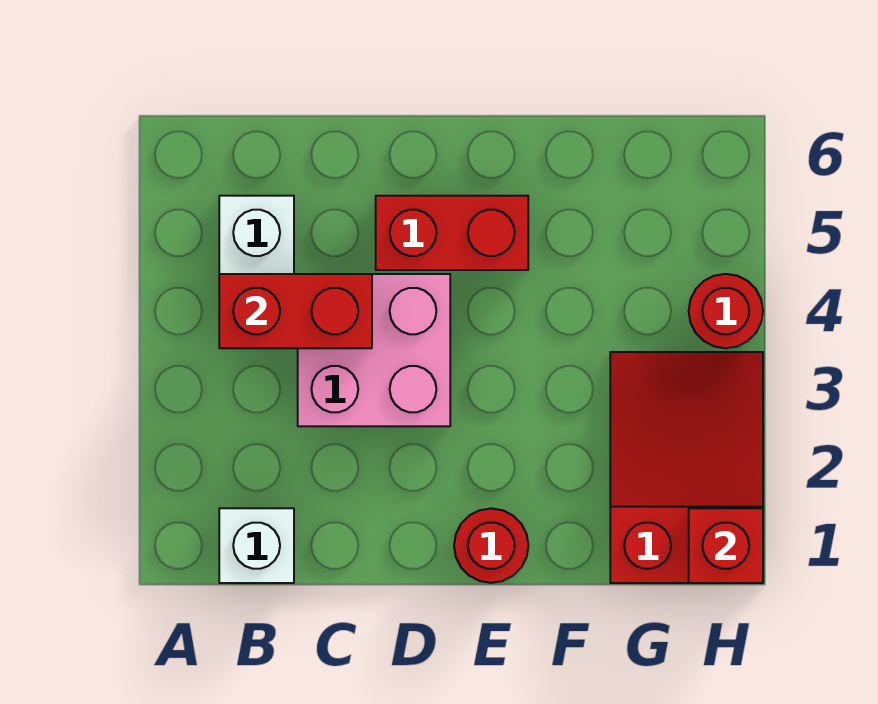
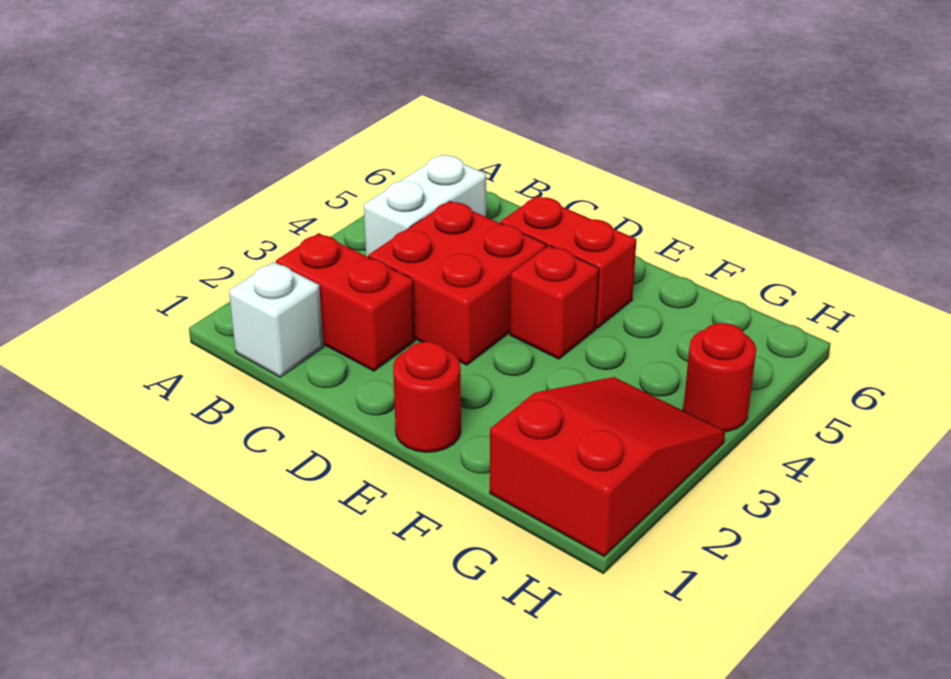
red 1x2 brick [219,274,372,348] -> red 1x2 brick moved to [276,233,415,371]
pink 2x2 brick [298,274,450,426] -> red 2x2 brick [368,201,546,365]
red 1x1 brick [689,508,763,583] -> red 1x1 brick moved to [510,246,599,359]

